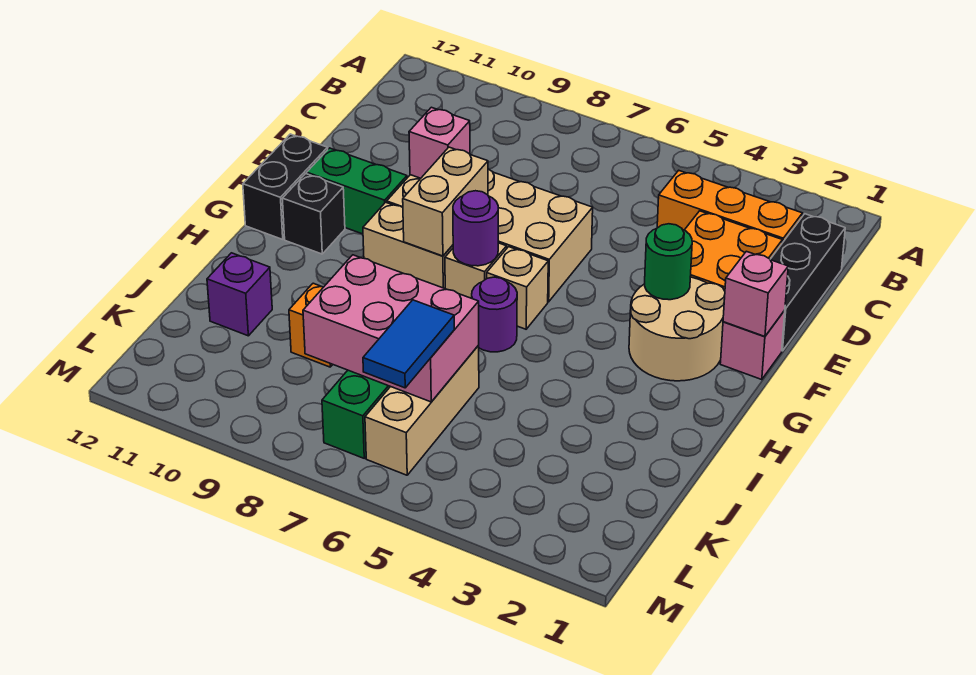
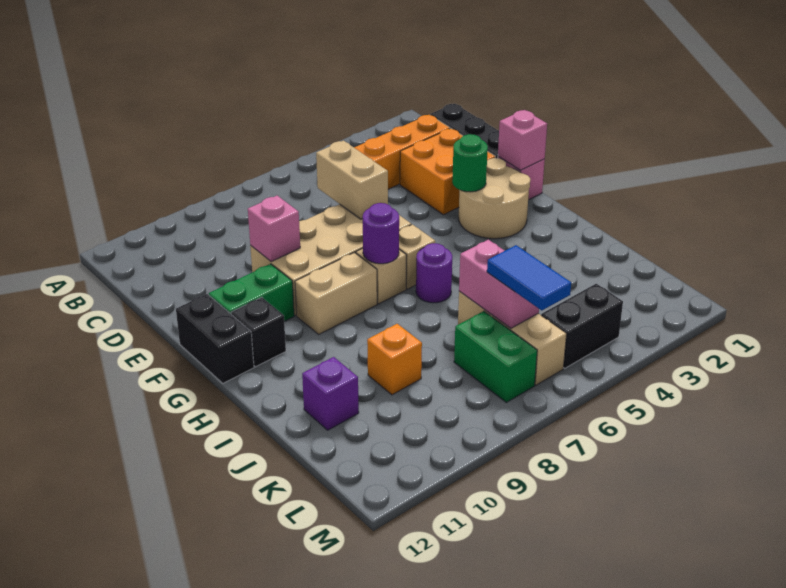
tan 1x2 brick [403,147,488,256] -> tan 1x2 brick moved to [316,141,388,219]
pink 2x3 brick [303,255,479,402] -> pink 1x2 brick [459,240,539,328]
none -> black 1x2 brick [541,284,623,368]

